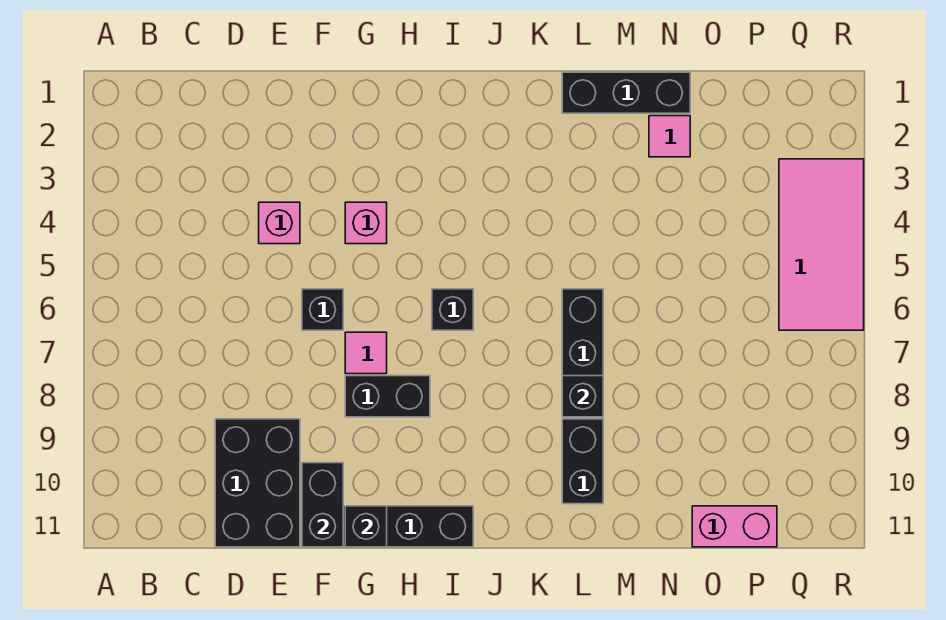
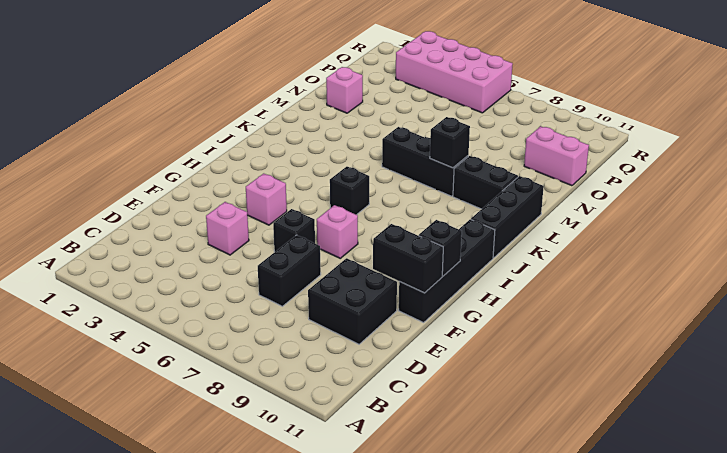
black 2x3 brick [215,419,300,547] -> black 2x2 brick [308,258,397,344]
pink 1x1 tile [345,332,387,374] -> pink 1x1 brick [317,205,358,258]
black 1x2 brick [345,376,430,417] -> black 1x2 brick moved to [258,235,321,306]
black 1x3 brick [562,72,690,113] -> black 1x3 brick moved to [471,176,544,258]
pink 1x1 tile [649,116,690,157] -> pink 1x1 brick [326,67,363,113]
pink 1x2 brick [692,506,777,547] -> pink 1x2 brick turned to [524,126,589,186]
pink 2x4 tile [779,159,864,330] -> pink 2x4 brick [396,31,513,113]

